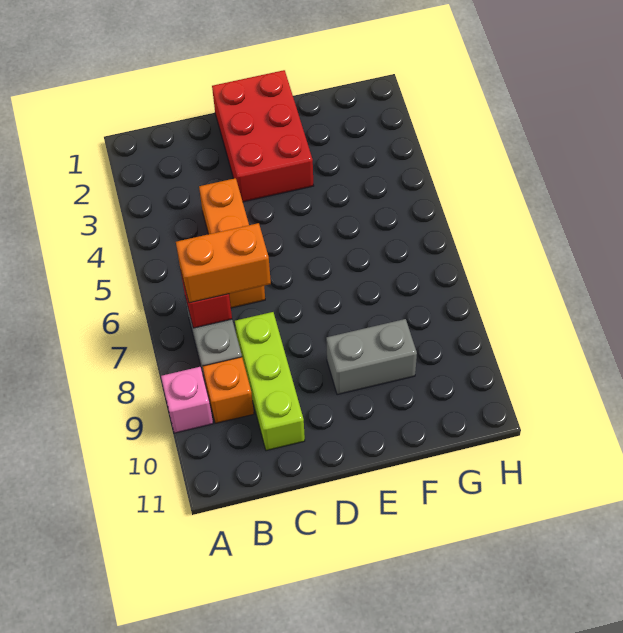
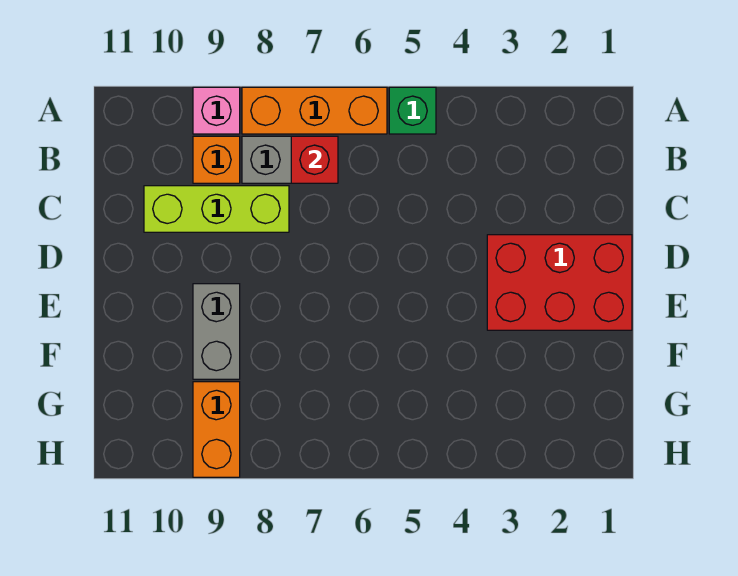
none -> green 1x1 brick [389,87,436,134]
orange 1x2 brick [176,223,271,303] -> orange 1x2 brick moved to [193,382,240,477]
orange 1x3 brick [199,178,265,308] -> orange 1x3 brick moved to [242,87,387,134]

